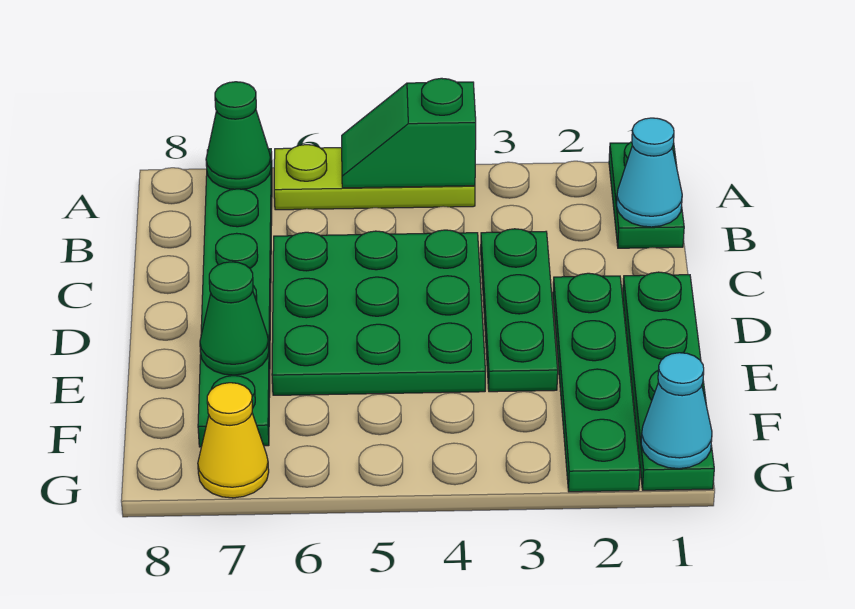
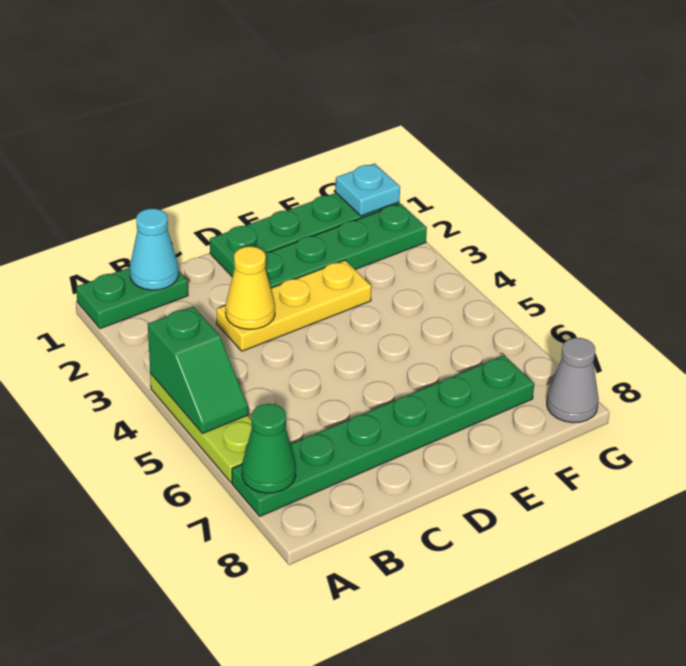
green 1x3 plate [481,229,558,392] -> yellow 1x3 plate [217,260,371,351]
green 3x3 plate [272,230,485,395] -> none
green 1x1 cone [200,262,269,375] -> none
cyan 1x1 cone [641,353,712,469] -> cyan 1x1 plate [336,163,400,216]
yellow 1x1 cone [198,383,269,498] -> yellow 1x1 cone moved to [226,246,275,329]
none -> grey 1x1 cone [547,338,599,423]

